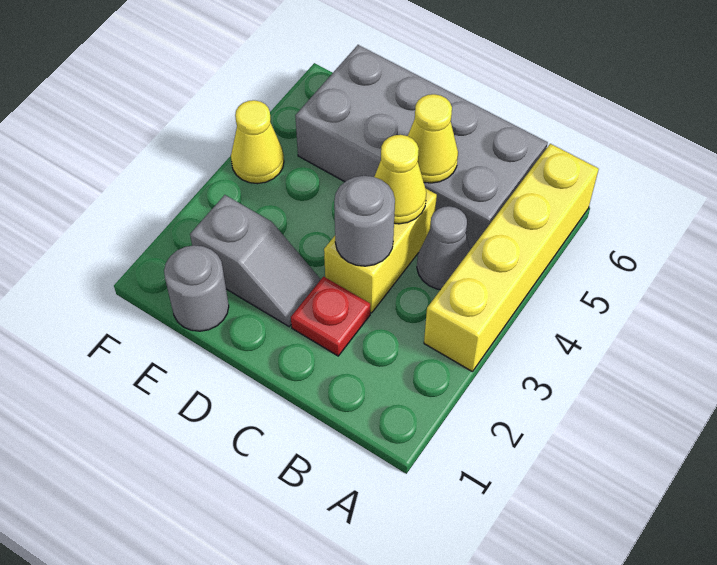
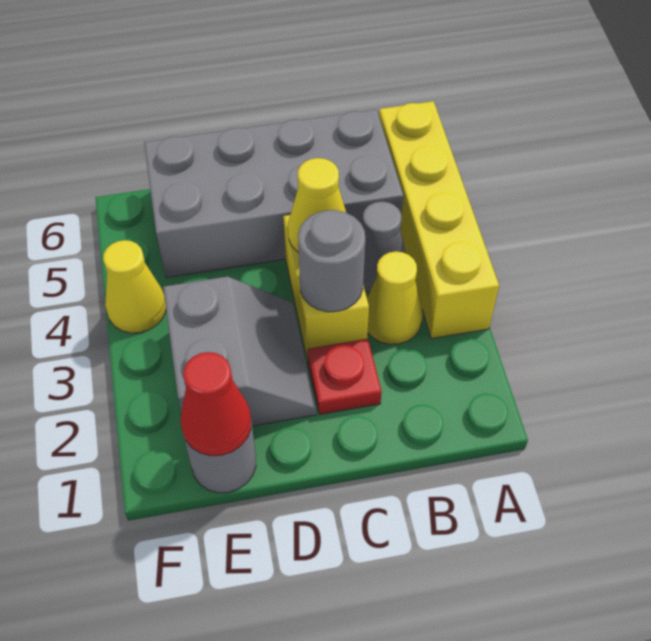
yellow 1x1 cone [408,94,458,183] -> yellow 1x1 cone moved to [367,251,423,344]
grey 1x2 slope [190,195,321,327] -> grey 2x2 slope [163,277,316,426]
none -> red 1x1 cone [181,352,251,456]

